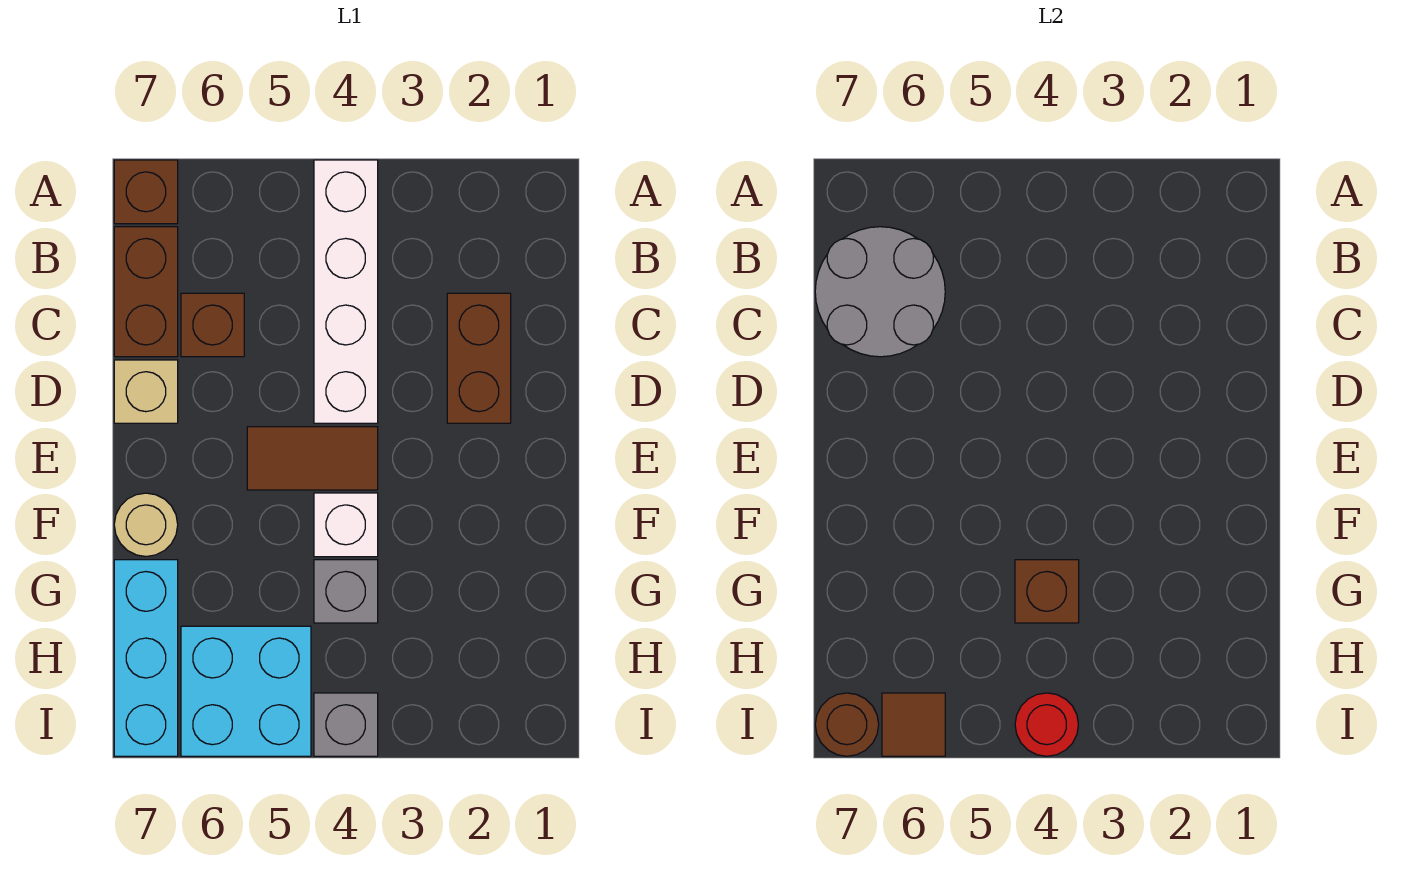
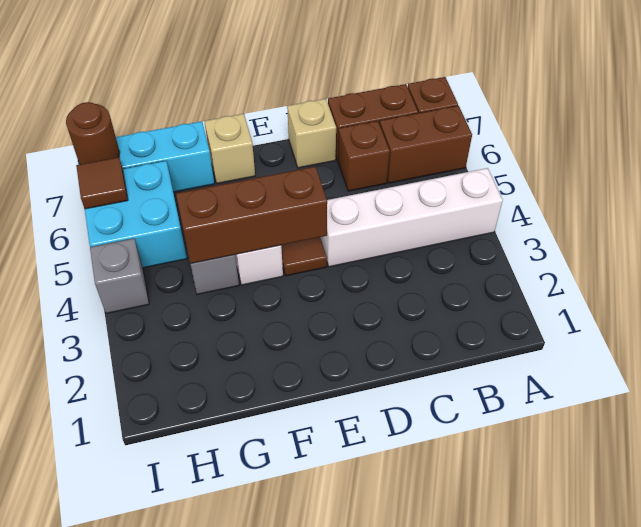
grey 2x2 round brick [815,227,945,357] -> none
brown 1x2 brick [447,293,511,423] -> brown 1x2 brick moved to [380,106,472,183]
tan 1x1 round brick [114,493,178,556] -> tan 1x1 brick [204,114,255,183]
brown 1x1 brick [1015,560,1079,623] -> brown 1x3 brick [176,167,327,264]
red 1x1 round brick [1015,693,1078,756] -> none

